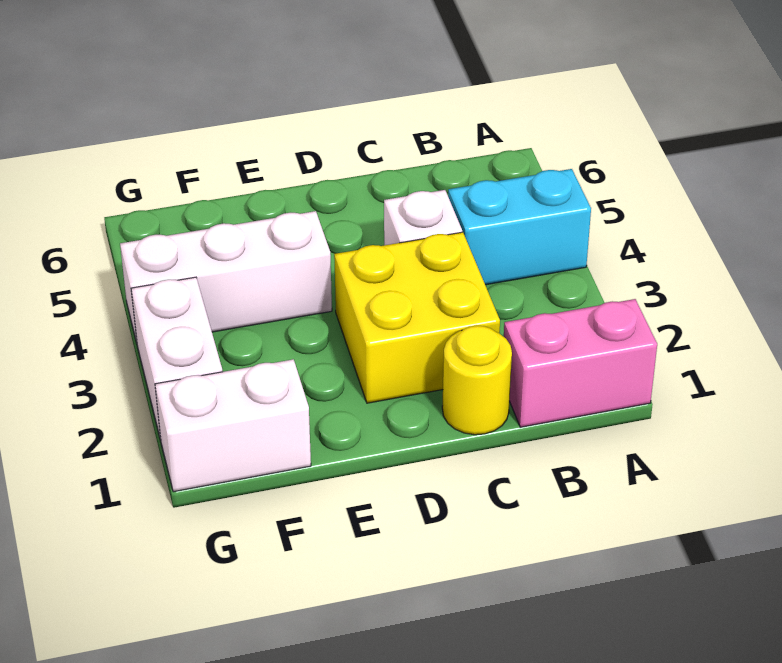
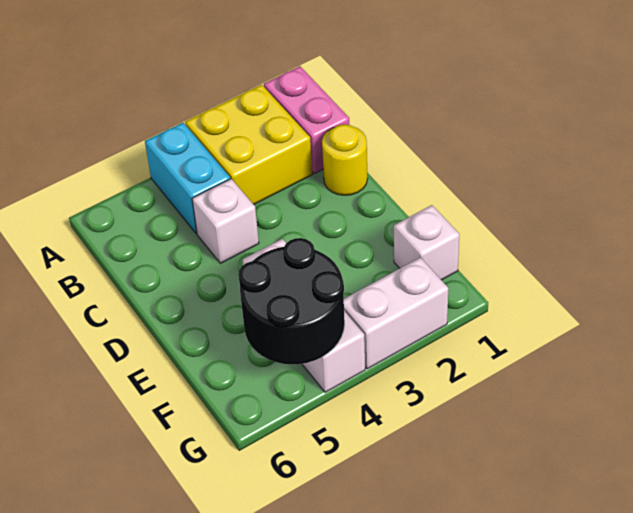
yellow 2x2 brick [334,232,500,403] -> yellow 2x2 brick moved to [185,85,312,205]
white 1x2 brick [155,359,311,492] -> white 1x1 brick [394,205,459,280]
none -> black 2x2 round brick [238,238,345,364]

